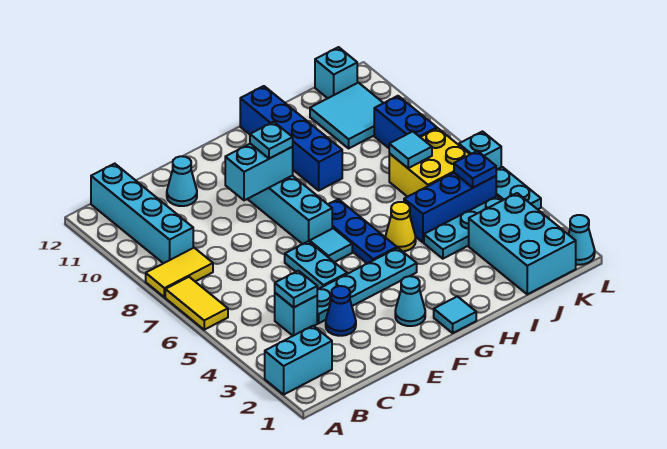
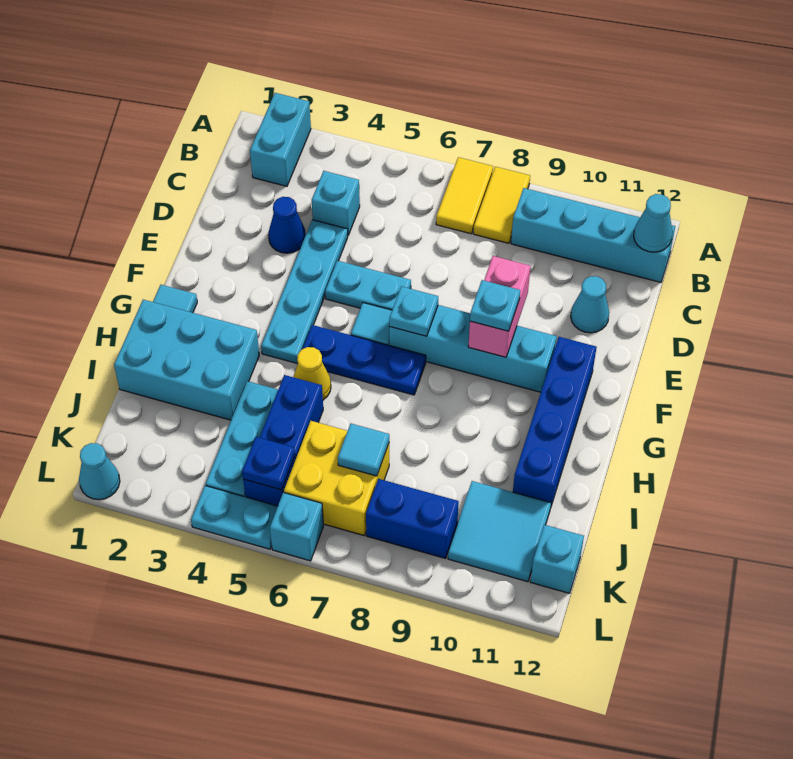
yellow 1x2 tile [165,277,228,330] -> yellow 1x2 tile turned to [436,157,493,234]
cyan 1x1 plate [275,271,317,307] -> cyan 1x1 plate moved to [389,286,438,336]
cyan 1x2 brick [225,144,293,200] -> pink 1x2 brick [468,256,531,357]
cyan 1x1 cone [395,276,425,326] -> cyan 1x1 cone moved to [634,194,673,252]
blue 1x4 brick [240,86,342,190] -> blue 1x4 brick turned to [513,337,597,506]
cyan 2x3 brick [469,193,576,294] -> cyan 2x3 brick moved to [114,300,259,420]

